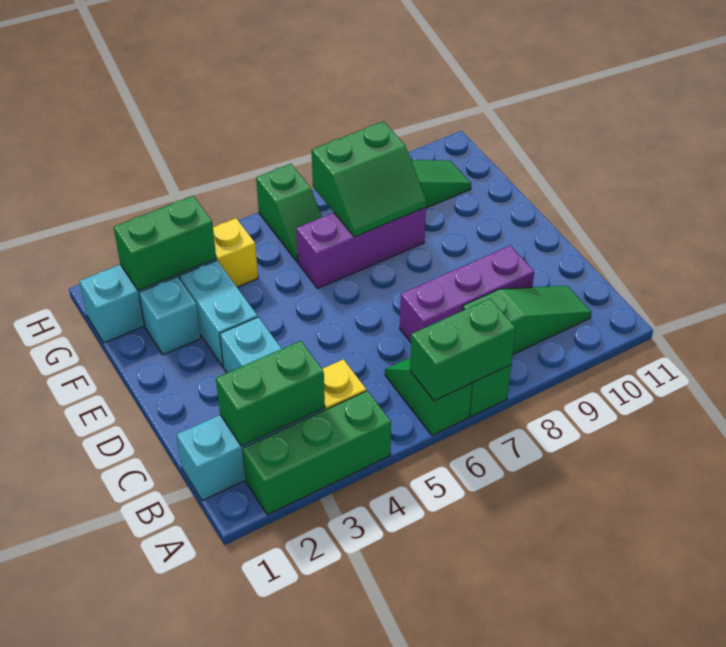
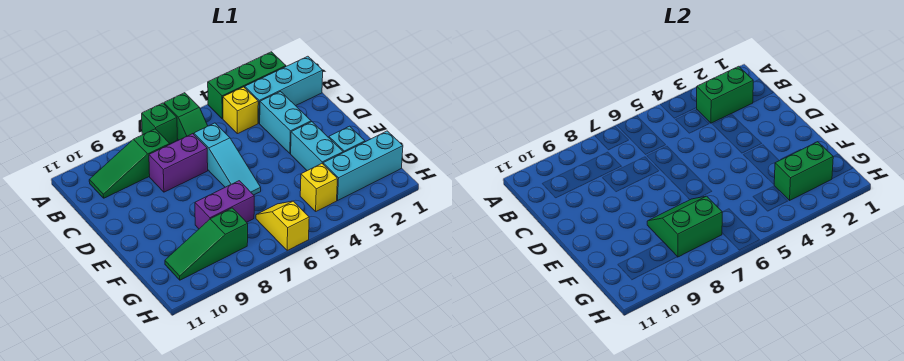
green 1x2 brick [410,299,516,401] -> none
none -> cyan 1x3 slope [194,123,261,195]
purple 1x3 brick [400,246,534,342] -> purple 1x2 brick [149,134,208,192]
purple 1x3 brick [296,207,426,288] -> purple 1x2 brick [195,181,254,229]
green 1x2 slope [256,164,322,262] -> yellow 1x2 slope [256,201,309,250]

